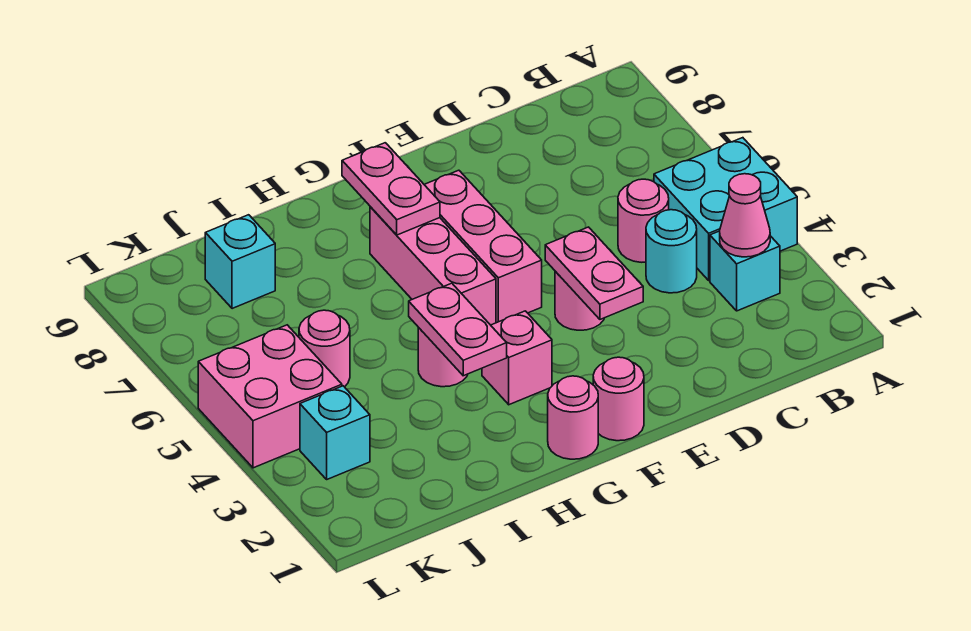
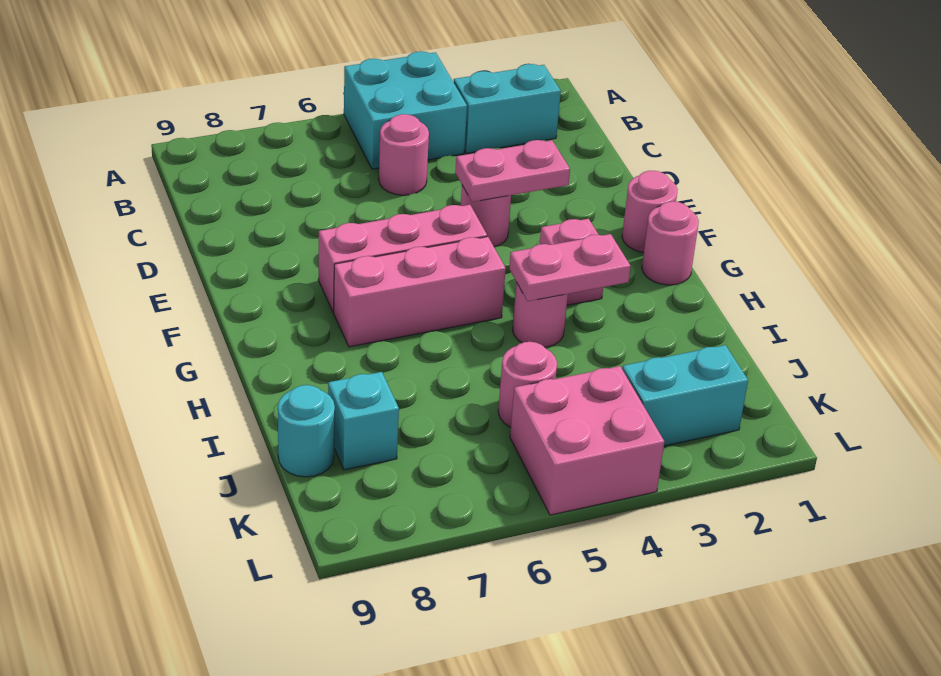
cyan 1x1 brick [710,231,780,311] -> cyan 1x2 brick [454,64,561,153]
pink 1x1 cone [720,174,770,257] -> none
cyan 1x1 round brick [646,210,697,293] -> cyan 1x1 round brick moved to [278,385,335,477]
pink 1x2 plate [342,143,440,235] -> none
cyan 1x1 brick [300,386,370,479] -> cyan 1x2 brick [622,345,748,446]

